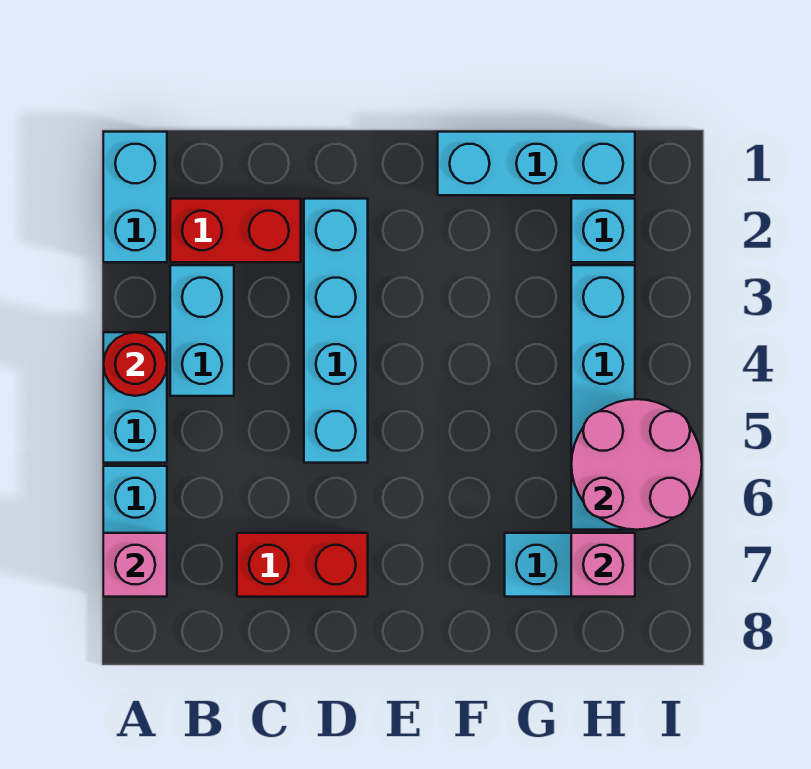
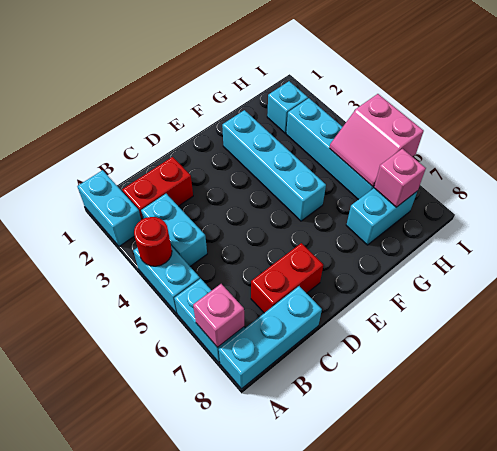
cyan 1x4 brick [304,199,368,463] -> cyan 1x4 brick moved to [222,110,326,221]
cyan 1x3 brick [438,132,635,195] -> cyan 1x3 brick moved to [219,286,322,389]
pink 2x2 round brick [571,399,702,530] -> pink 2x2 slope [330,94,424,186]

